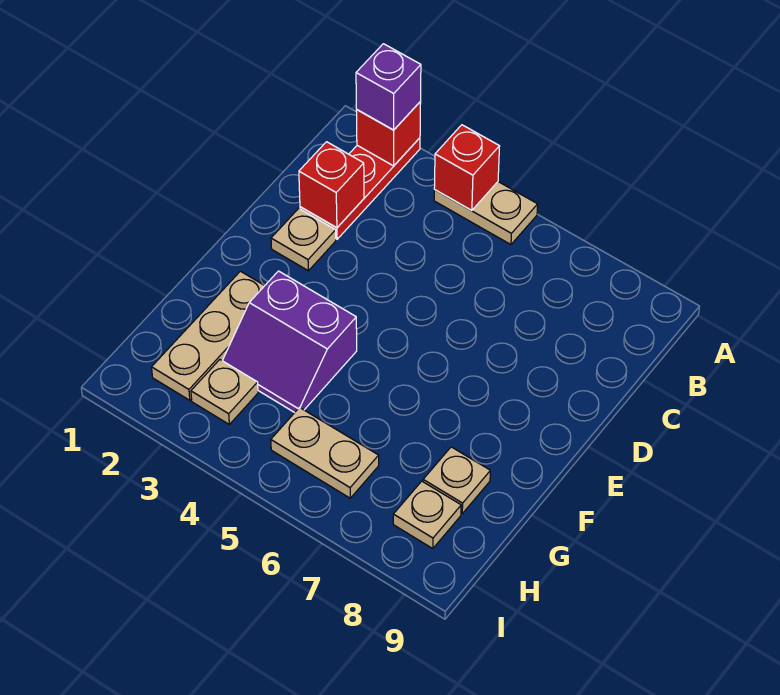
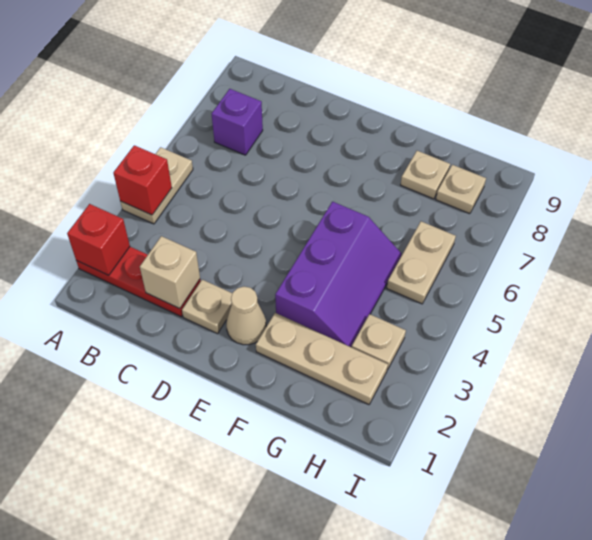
purple 1x1 brick [356,44,421,130] -> purple 1x1 brick moved to [212,89,263,155]
red 1x1 brick [299,142,364,228] -> tan 1x1 brick [140,236,200,309]
none -> tan 1x1 cone [226,287,266,345]
purple 2x2 slope [222,271,357,413] -> purple 2x3 slope [275,202,402,347]

